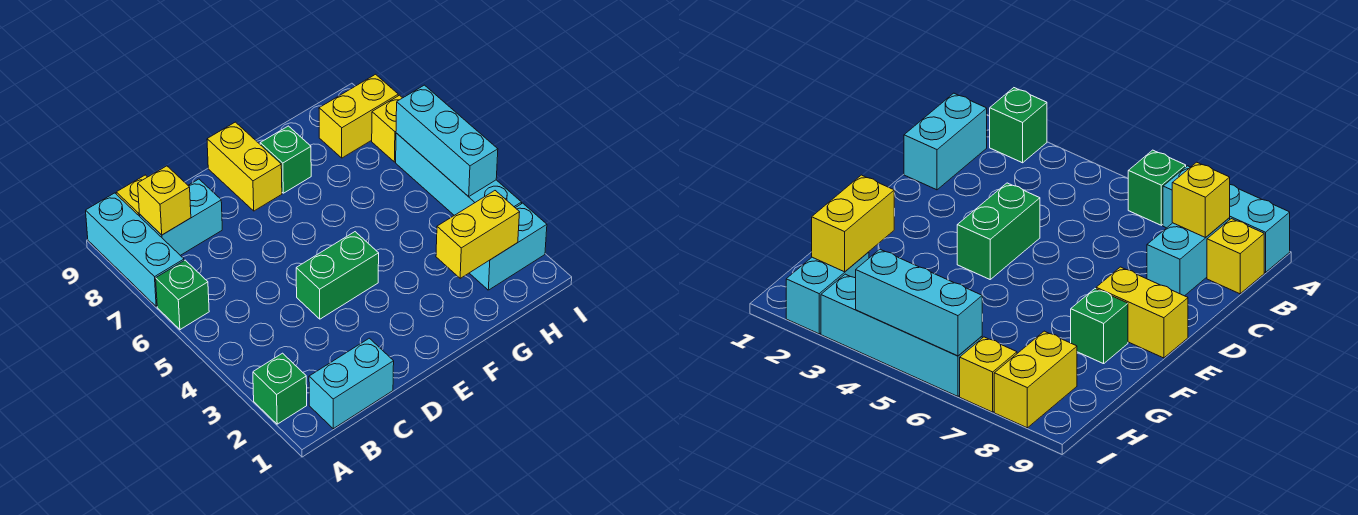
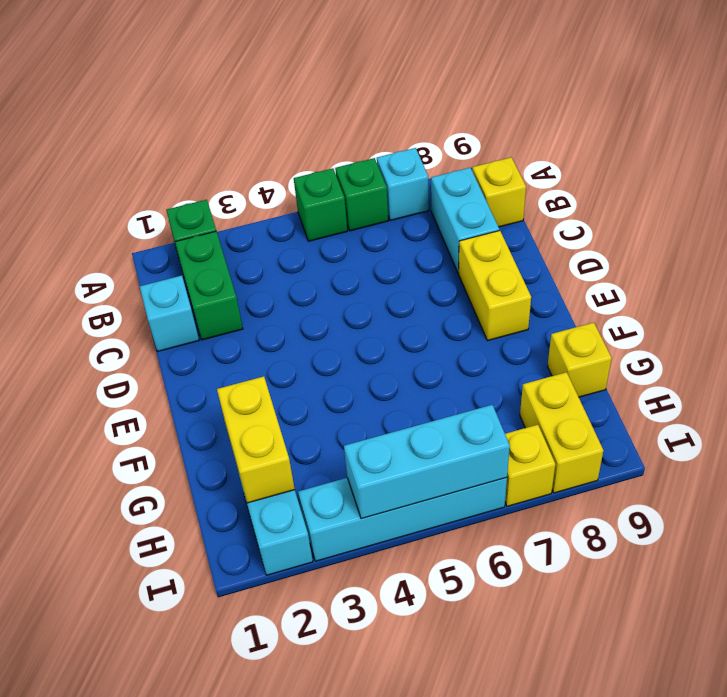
cyan 1x3 brick [86,193,184,306] -> cyan 1x1 brick [377,148,429,221]
cyan 1x2 brick [309,338,394,429] -> cyan 1x1 brick [140,276,199,351]
yellow 1x1 brick [138,166,191,235] -> yellow 1x1 brick moved to [548,323,612,397]
green 1x2 brick [296,232,379,319] -> green 1x2 brick moved to [175,231,243,340]
yellow 1x2 brick [207,122,282,211] -> yellow 1x2 brick turned to [459,230,531,341]
green 1x1 brick [260,126,311,193] -> green 1x1 brick moved to [294,168,347,241]

